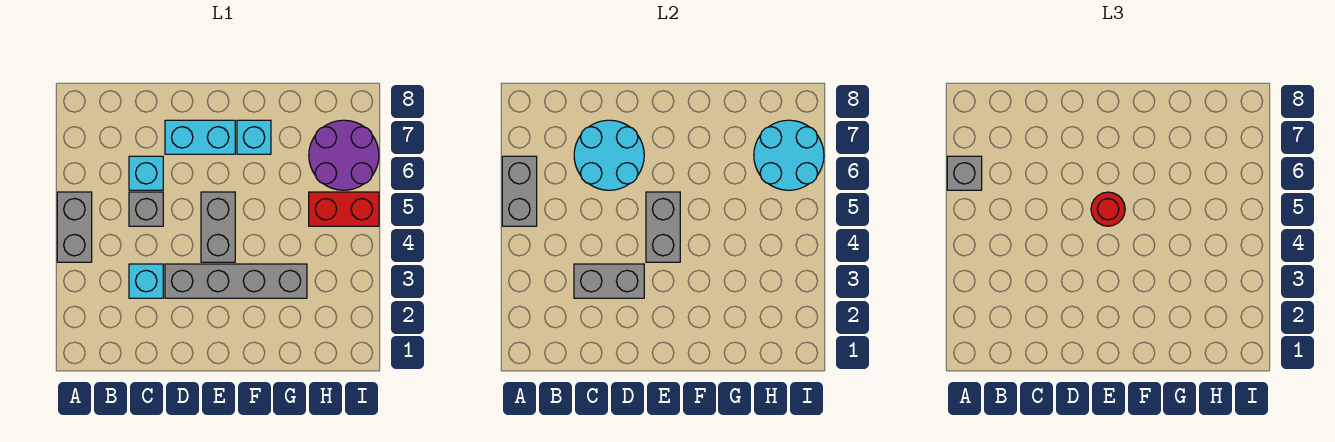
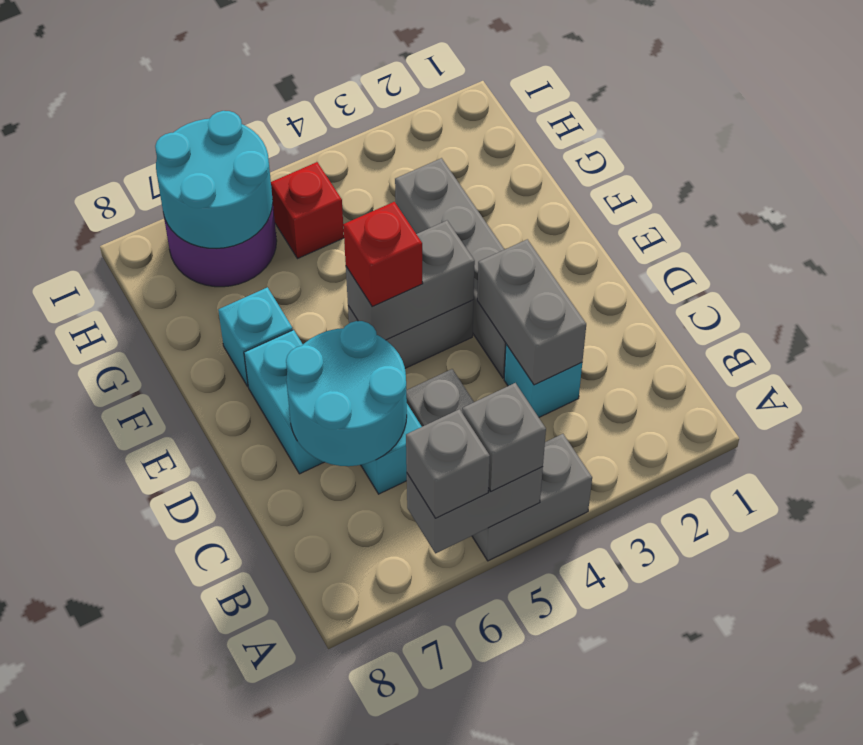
none -> grey 1x1 brick [462,383,546,492]
red 1x1 round brick [1091,192,1125,226] -> red 1x1 brick [343,202,423,306]
red 1x2 brick [309,192,379,226] -> red 1x1 brick [271,162,344,259]

